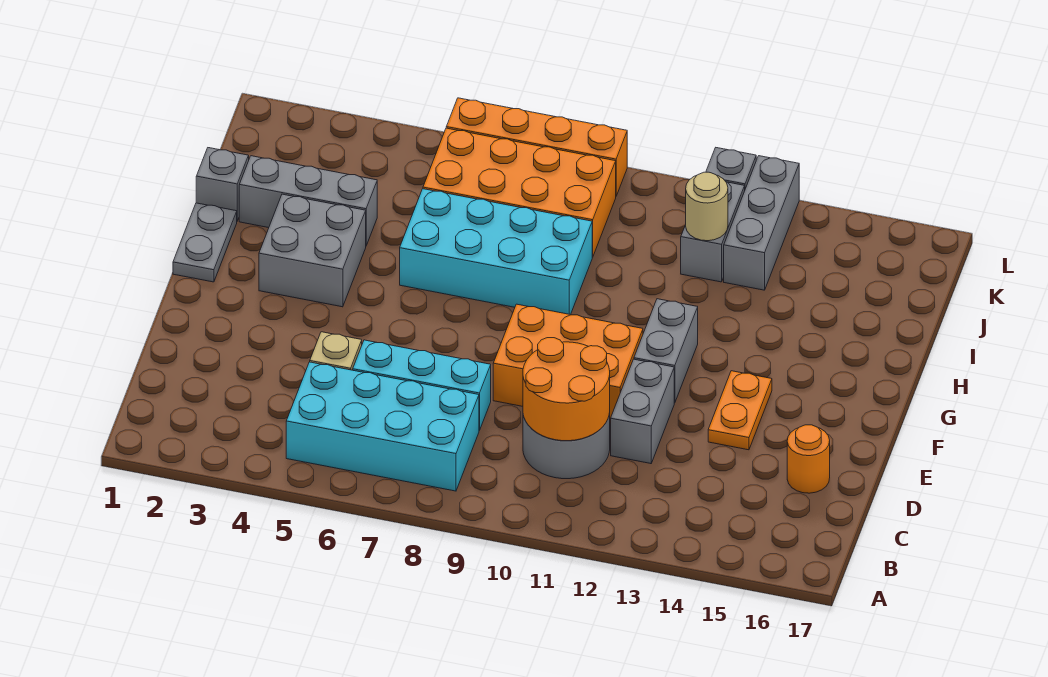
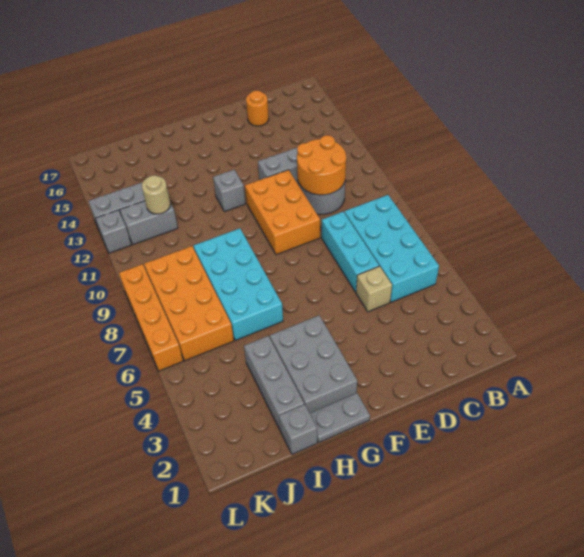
orange 1x2 plate [708,371,772,450] -> none
grey 1x2 brick [634,299,698,403] -> grey 1x1 brick [213,170,245,212]
grey 2x2 brick [259,194,366,307] -> grey 2x3 brick [270,315,357,413]

